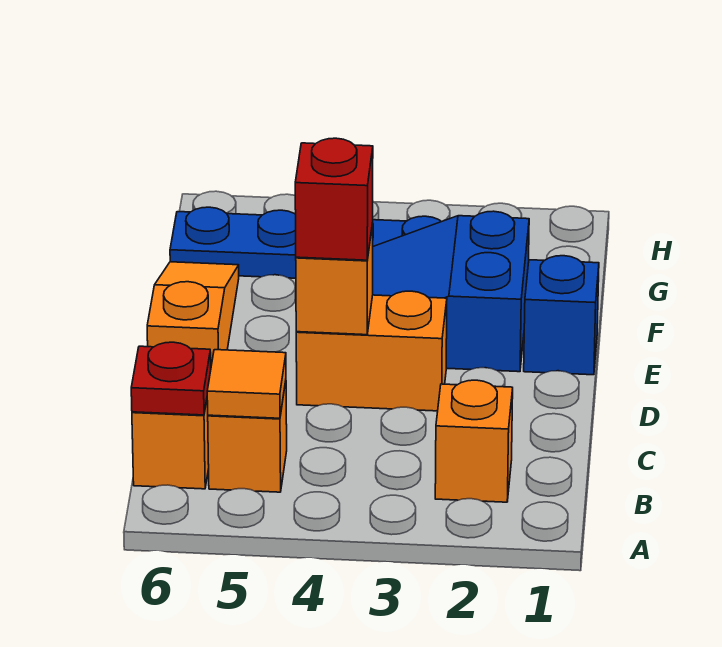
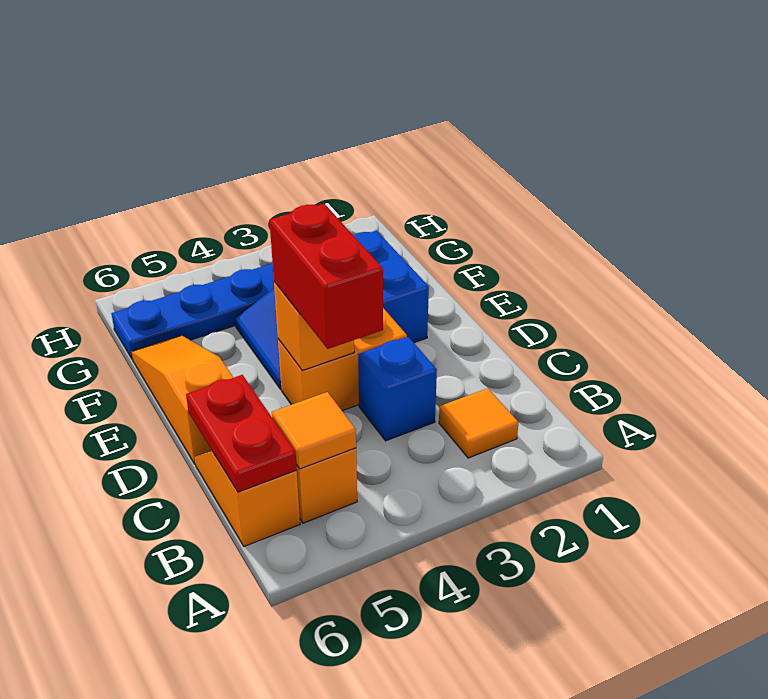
orange 1x1 brick [435,380,513,502] -> orange 1x1 tile [439,388,519,458]
red 1x1 plate [131,342,211,415] -> red 1x2 plate [186,375,297,492]
red 1x1 brick [295,138,373,260] -> red 1x2 brick [270,204,383,349]
blue 1x1 brick [524,256,599,375] -> blue 1x1 brick moved to [358,337,437,441]

